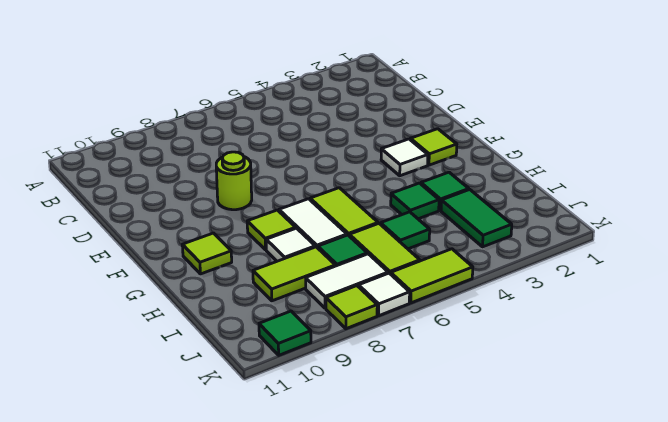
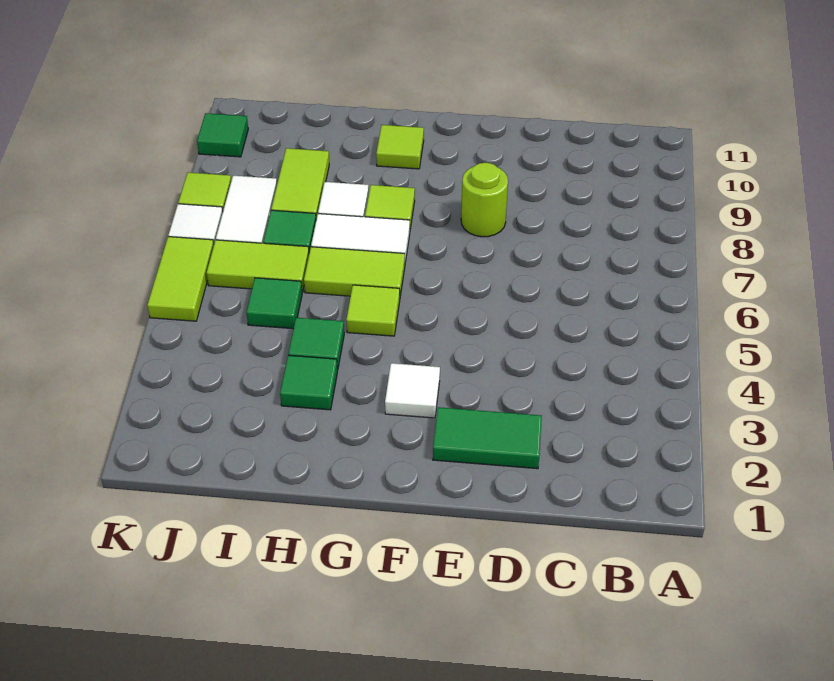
lime 1x1 tile [410,129,457,165] -> lime 1x1 tile moved to [346,285,400,336]
green 1x2 tile [441,190,512,247] -> green 1x2 tile moved to [433,407,542,469]

